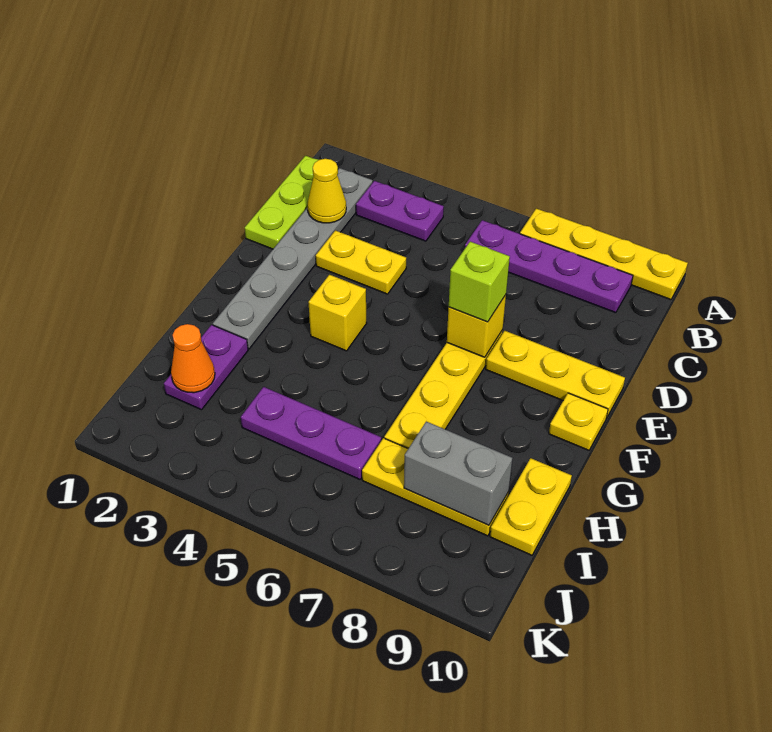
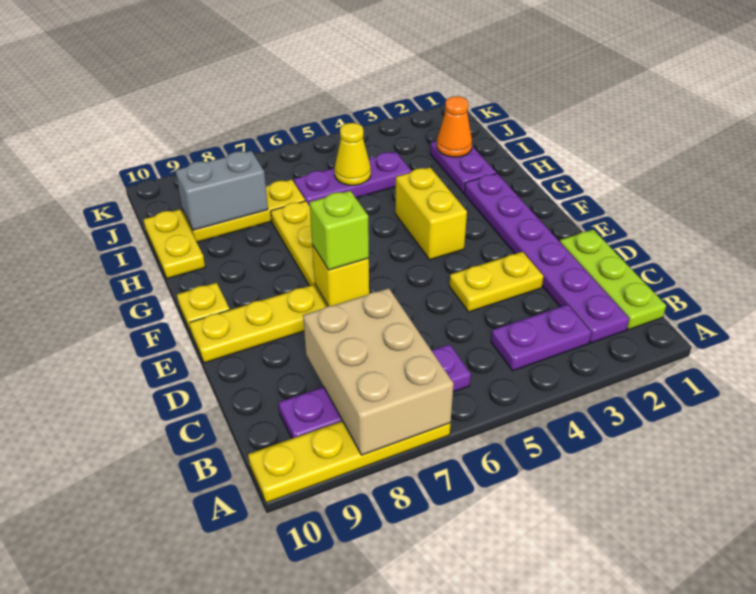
none -> tan 2x3 brick [303,288,454,455]
grey 1x6 plate [213,168,373,349] -> purple 1x6 plate [464,173,629,343]
yellow 1x1 cone [308,159,346,223] -> yellow 1x1 cone moved to [334,123,371,185]
yellow 1x1 brick [309,275,367,351] -> yellow 1x2 brick [395,167,467,260]

